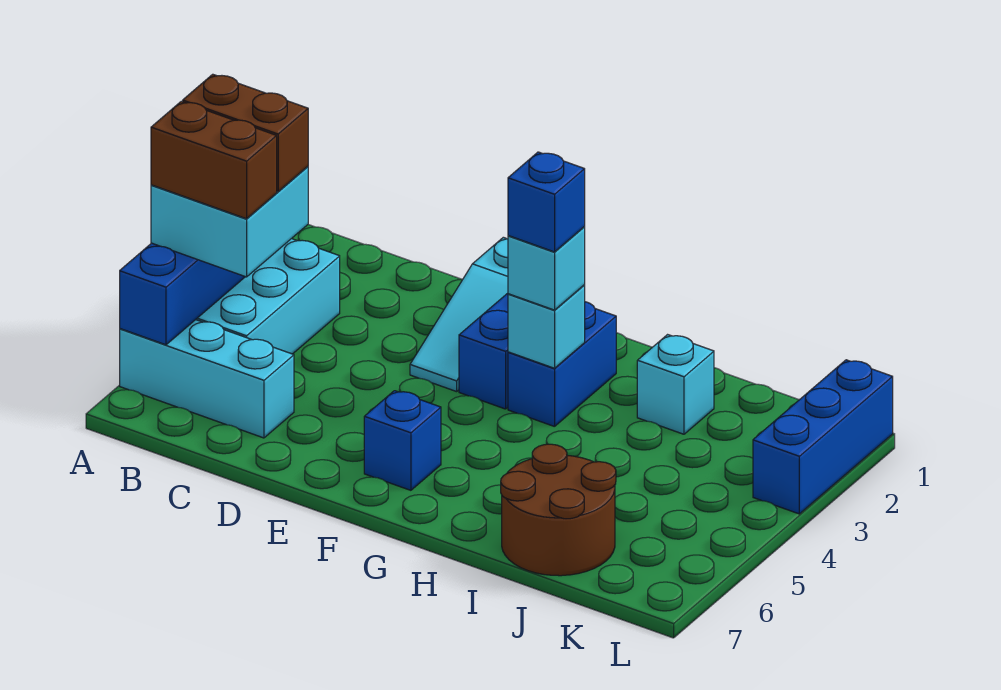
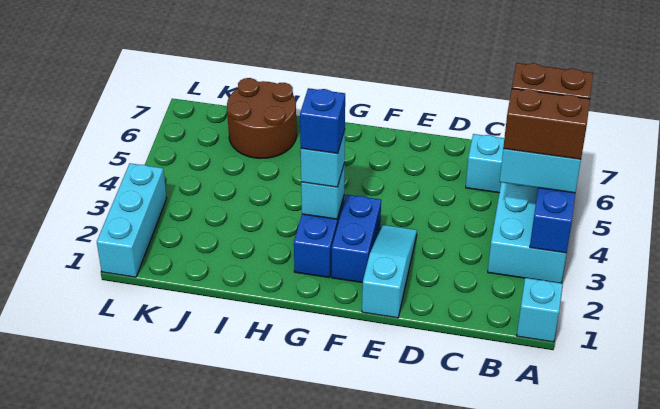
blue 1x1 brick [364,391,441,490] -> none
cyan 1x1 brick [637,335,714,434] -> cyan 1x1 brick moved to [517,278,563,342]
blue 1x3 brick [753,360,893,514] -> cyan 1x3 brick [97,163,167,277]

